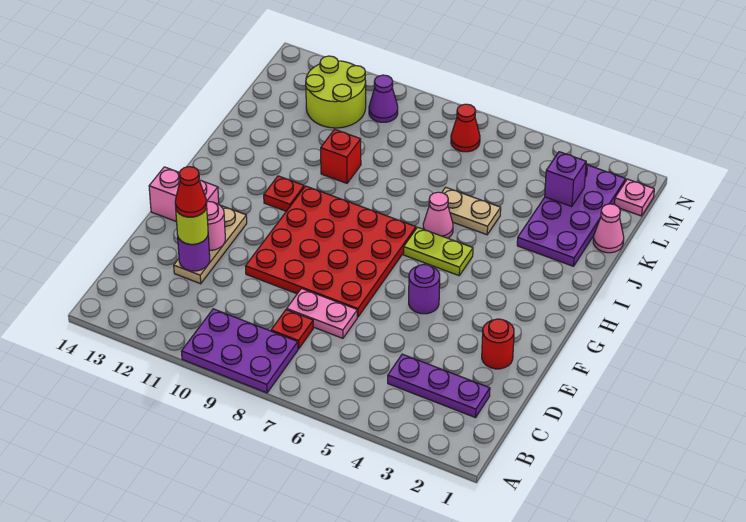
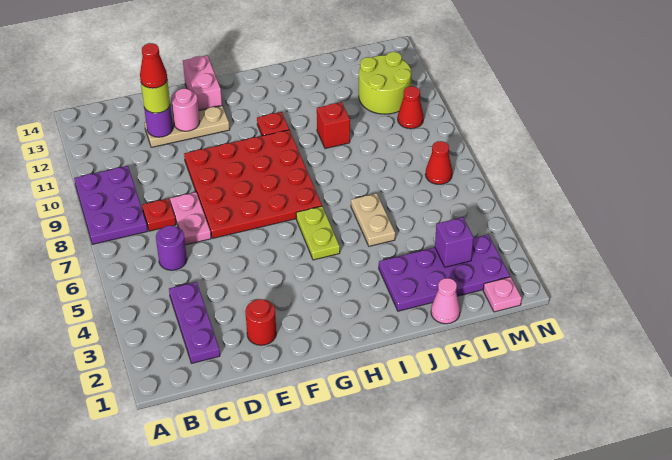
purple 1x1 round brick [409,265,440,314] -> purple 1x1 round brick moved to [156,226,187,270]
pink 1x1 cone [423,192,453,238] -> none
purple 1x1 cone [369,75,398,122] -> red 1x1 cone [398,86,424,129]

